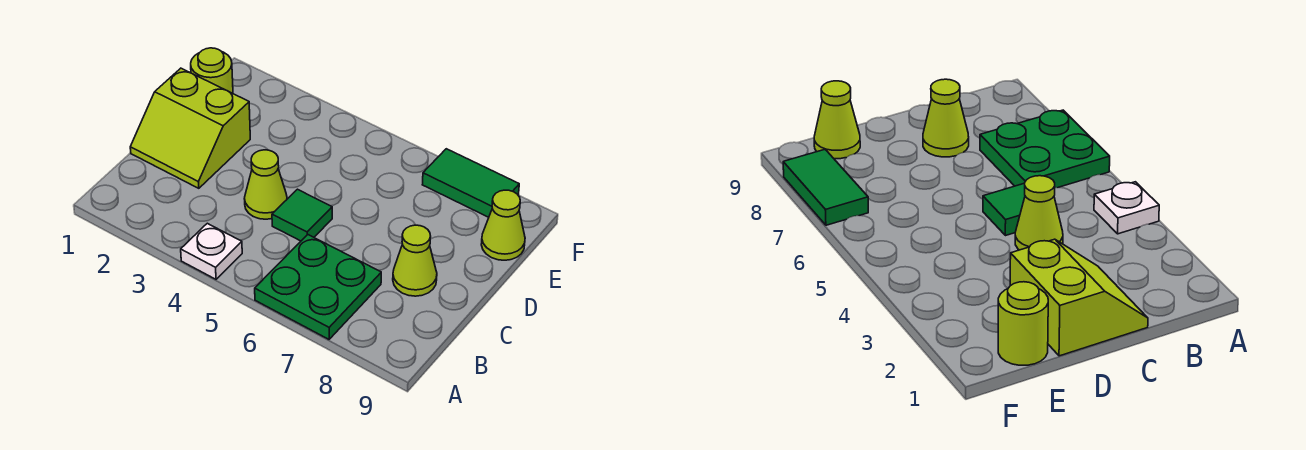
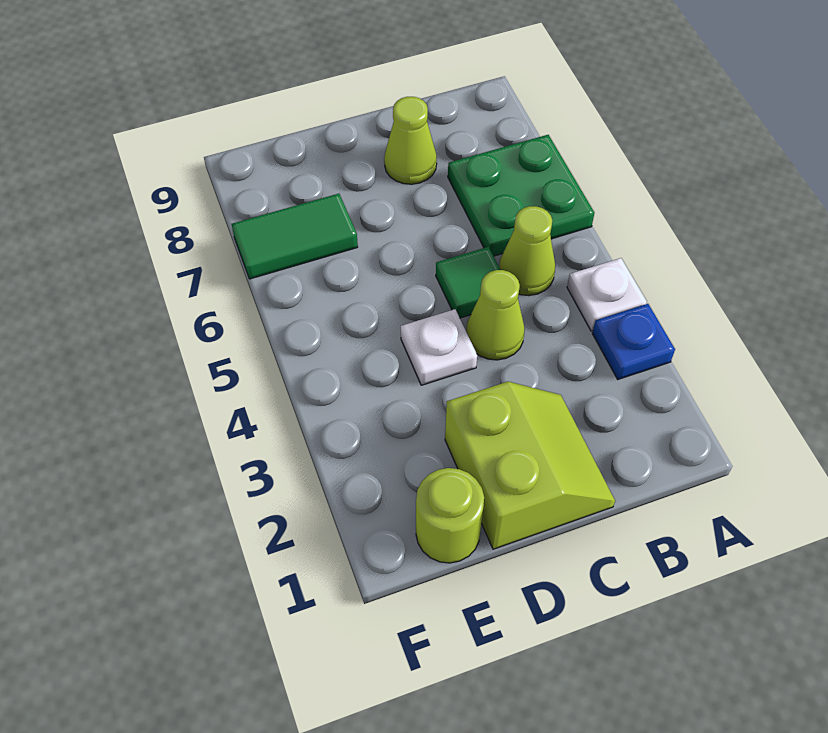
none -> blue 1x1 plate [592,304,675,379]
none -> white 1x1 plate [401,309,477,385]
lime 1x1 cone [481,190,525,260] -> lime 1x1 cone moved to [499,206,555,296]
green 1x2 tile [422,149,519,217] -> green 1x2 tile turned to [231,194,358,279]

